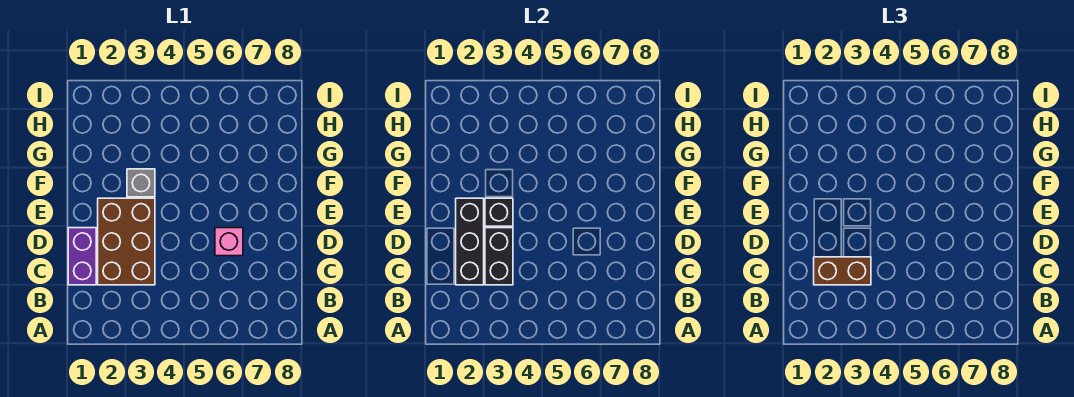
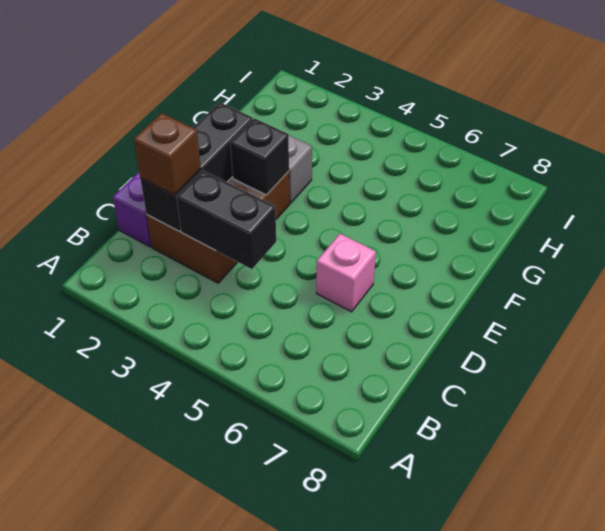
brown 1x2 brick [814,257,871,285] -> brown 1x1 brick [134,113,201,195]
black 1x2 brick [485,228,513,285] -> black 1x2 brick turned to [176,170,276,269]

